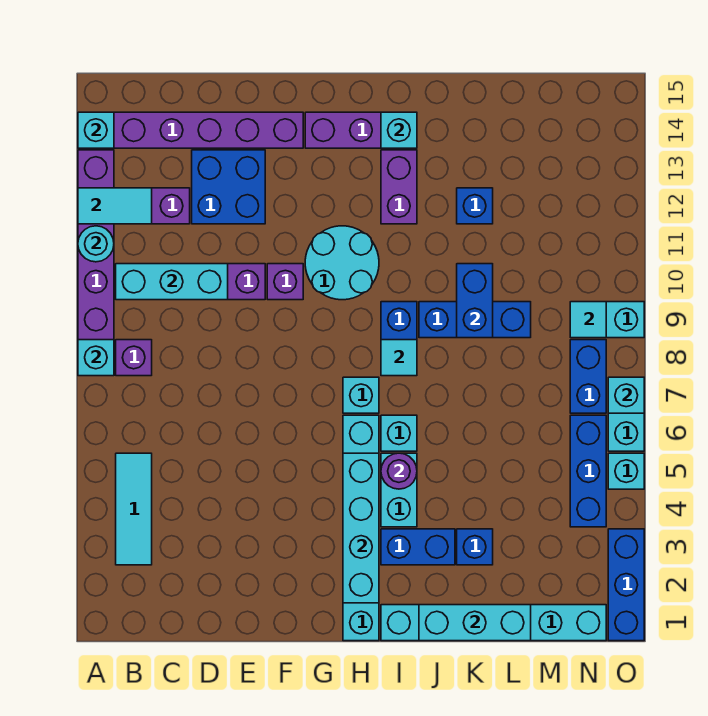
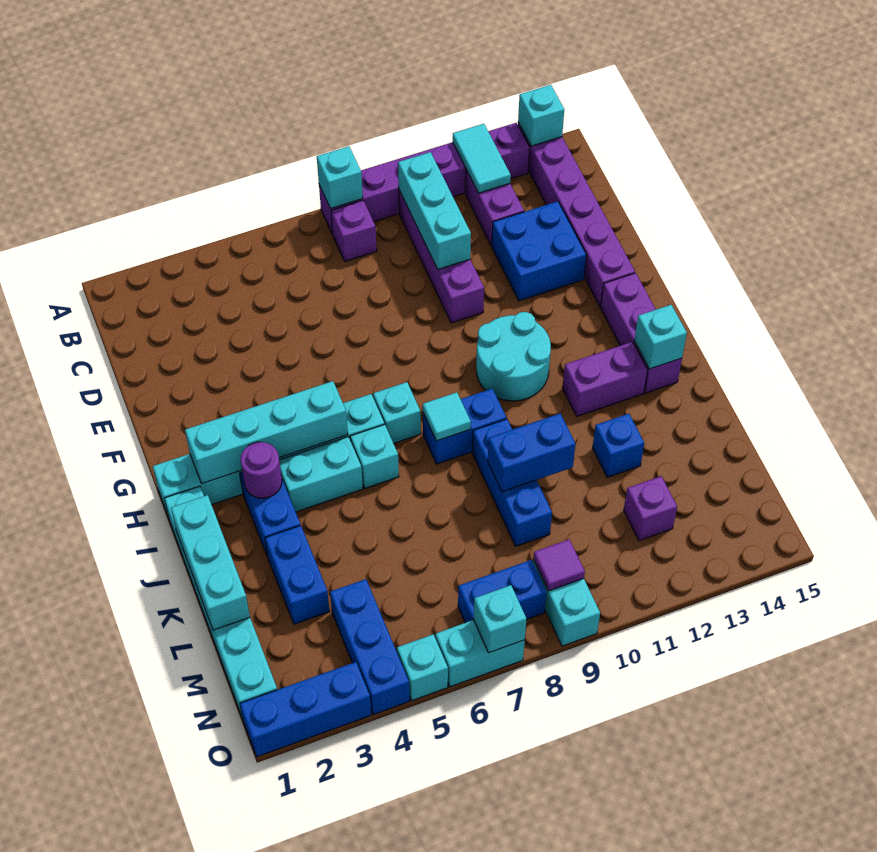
cyan 1x1 round brick [78,226,114,262] -> none
cyan 1x3 tile [116,453,152,565] -> none
purple 1x1 brick [267,264,303,300] -> purple 1x1 brick moved to [624,476,677,541]
purple 1x1 round brick [381,453,417,489] -> purple 1x1 round brick moved to [241,442,282,498]
blue 1x1 brick [457,529,493,565] -> blue 1x2 brick [265,525,330,624]
blue 1x3 brick [570,415,606,527] -> blue 1x3 brick turned to [330,579,410,715]
cyan 1x1 tile [570,302,606,338] -> purple 1x1 tile [533,540,585,591]

